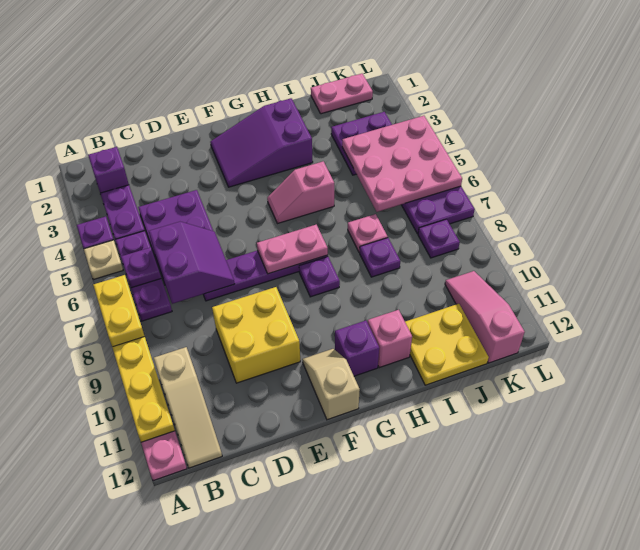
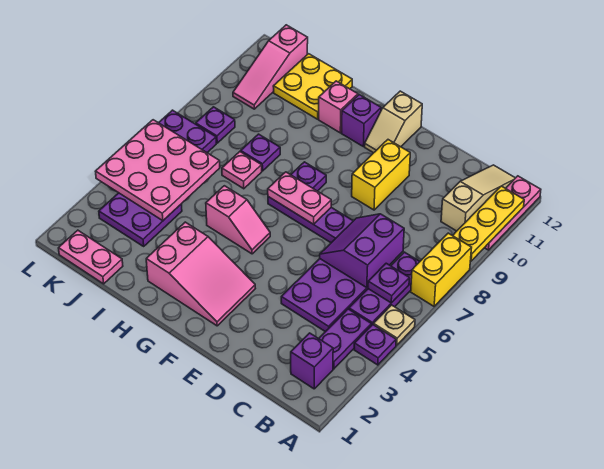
yellow 2x2 brick [212,287,300,383] -> yellow 1x2 brick [352,140,410,210]
purple 2x3 slope [211,98,313,187] -> pink 2x3 slope [146,222,255,326]

